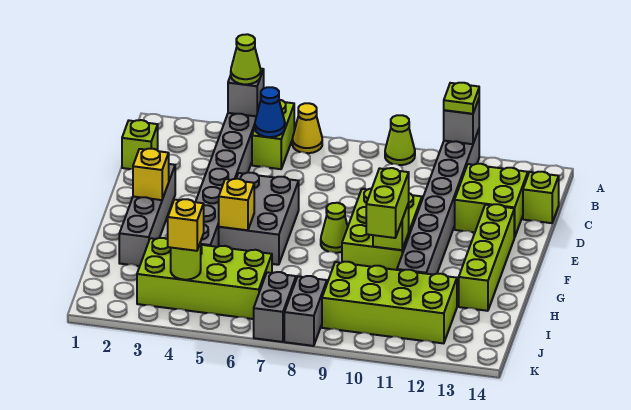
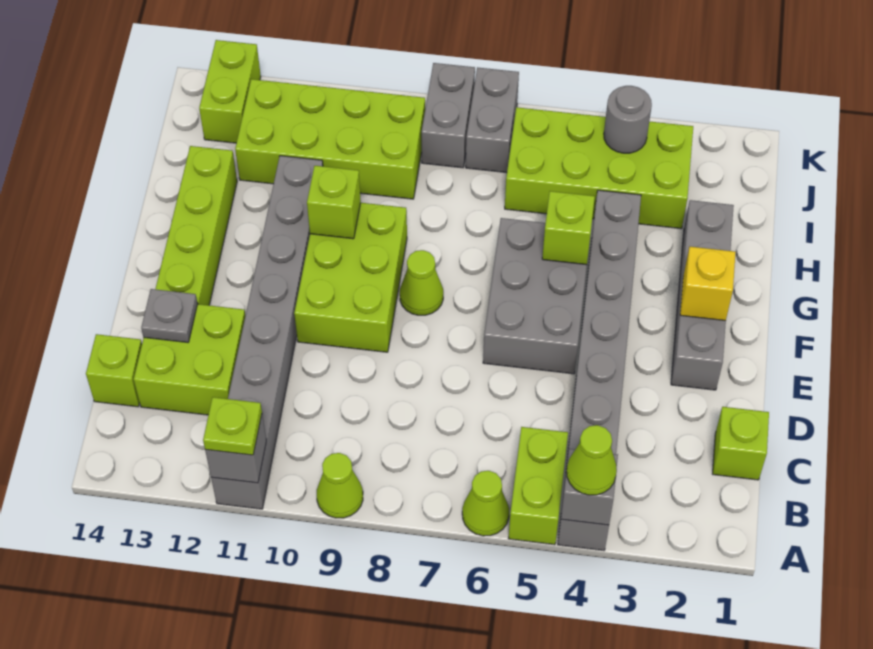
yellow 1x1 cone [292,103,322,153] -> lime 1x1 cone [462,471,509,536]
blue 1x1 cone [255,87,285,137] -> none
none -> grey 1x1 plate [141,289,197,342]
yellow 1x1 brick [219,179,254,230] -> lime 1x1 brick [542,191,595,265]
lime 1x2 brick [366,168,409,238] -> lime 1x2 brick moved to [199,40,261,143]
lime 1x1 round brick [171,242,201,280] -> grey 1x1 round brick [604,86,652,153]
yellow 1x1 brick [168,199,204,251] -> none

